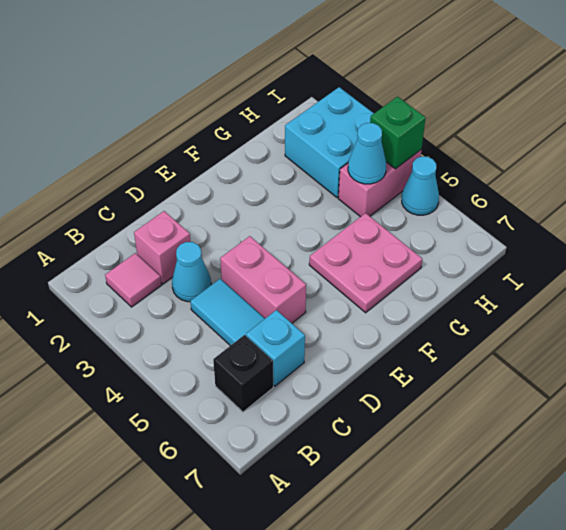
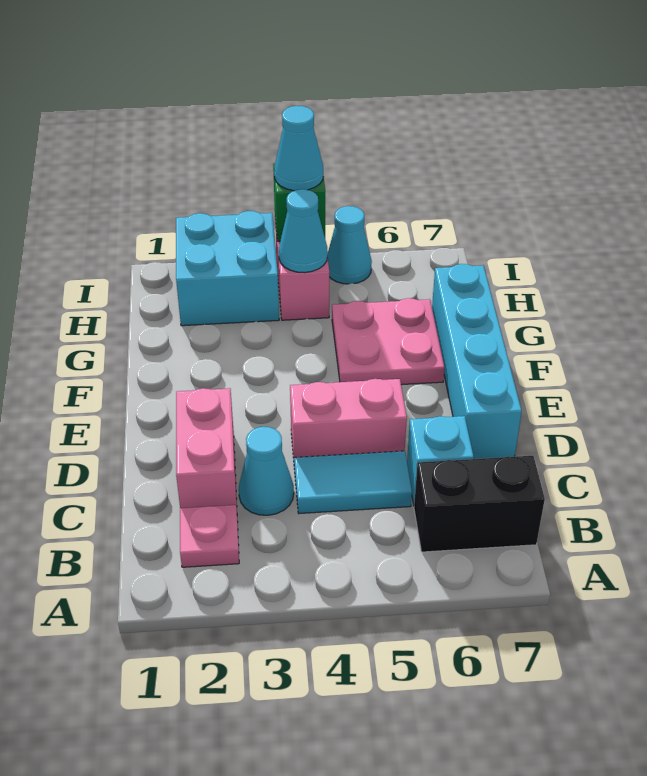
pink 1x1 tile [105,253,162,307] -> pink 1x1 plate [180,505,239,567]
black 1x1 brick [213,335,273,412] -> black 1x2 brick [414,456,545,552]
pink 1x1 brick [134,211,191,284] -> pink 1x2 brick [176,388,237,508]
none -> cyan 1x4 brick [432,264,522,459]
none -> cyan 1x1 cone [274,106,323,191]

